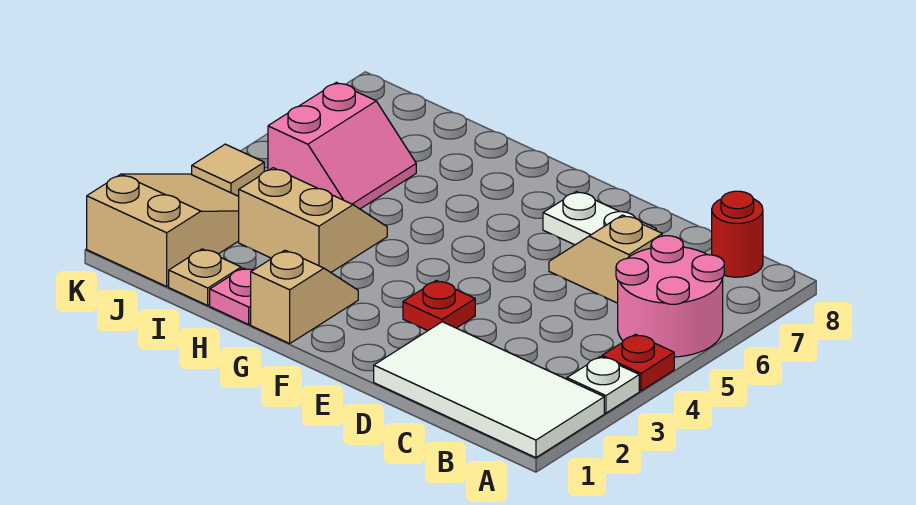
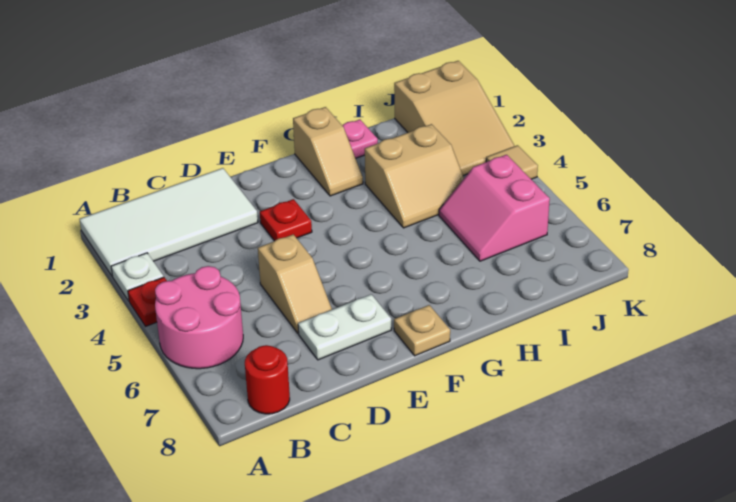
tan 1x2 slope [549,215,662,303] -> tan 1x2 slope turned to [258,234,332,333]
tan 1x1 plate [169,249,241,305] -> tan 1x1 plate moved to [394,305,450,356]

